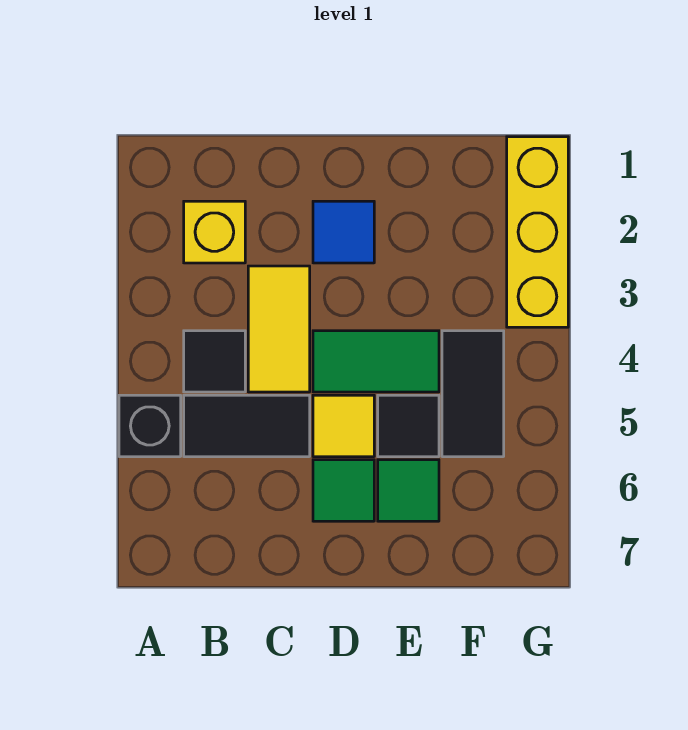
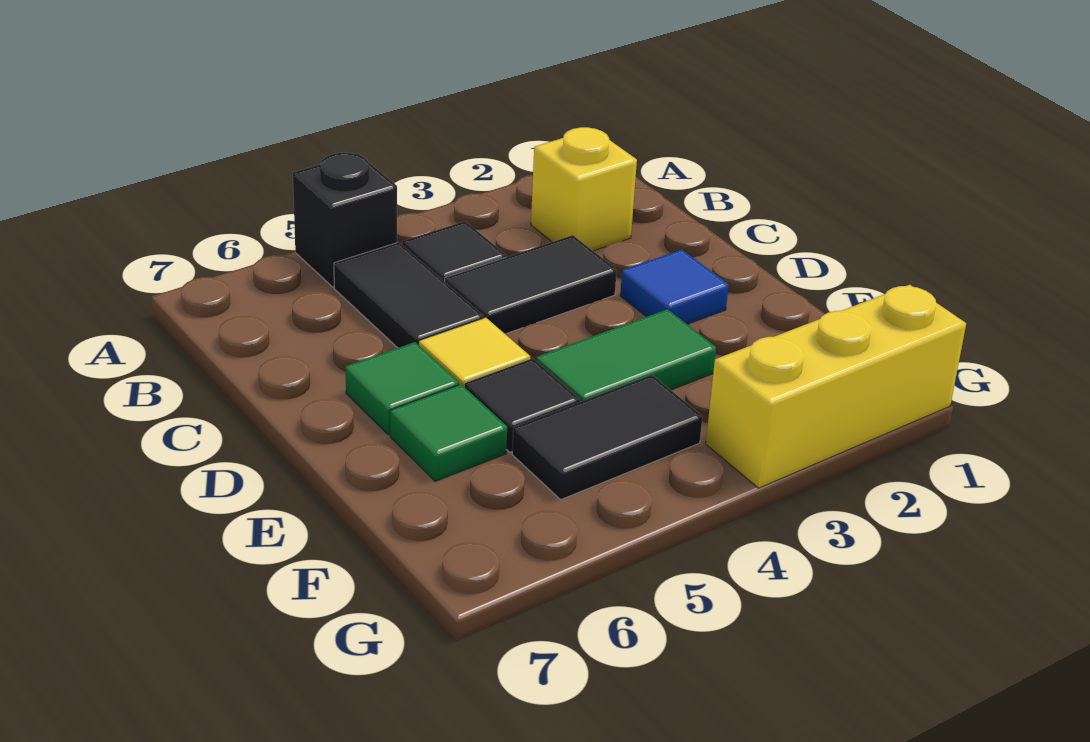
yellow 1x2 tile [248,266,310,392] -> black 1x2 tile [445,235,617,334]
green 1x2 tile [313,331,439,392] -> green 1x2 tile turned to [536,309,716,402]

